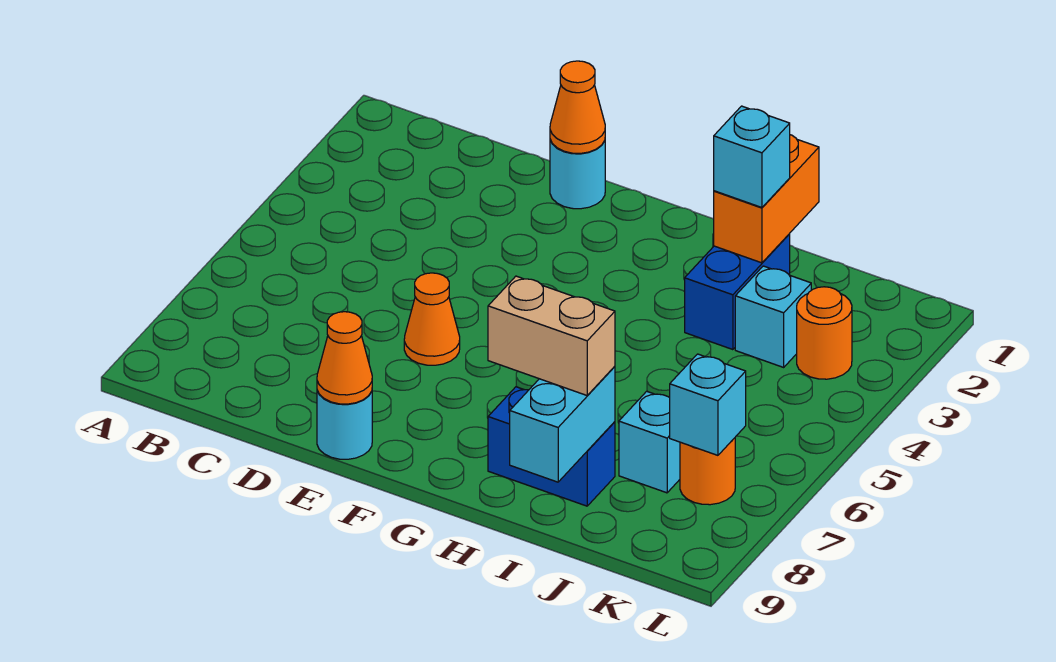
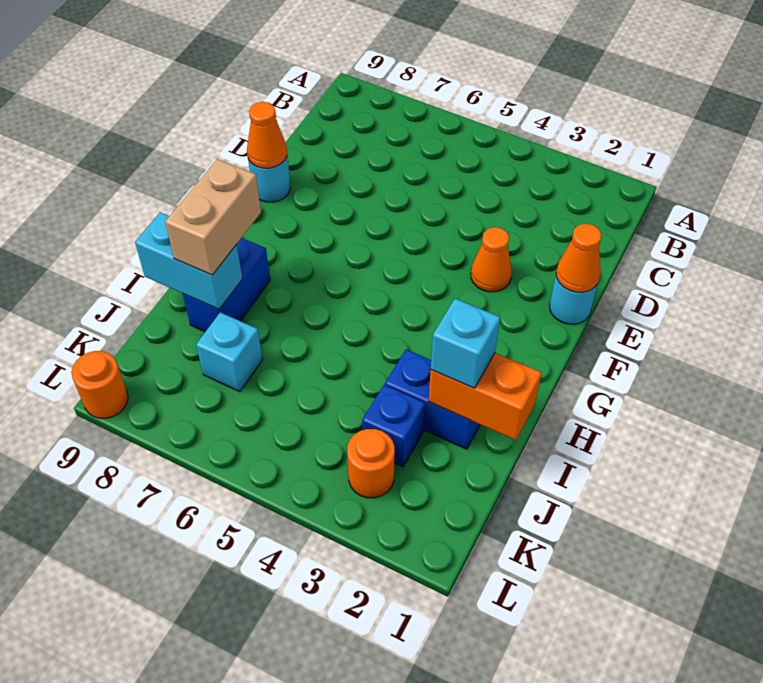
orange 1x1 cone [404,273,460,365] -> orange 1x1 cone moved to [471,227,512,292]
cyan 1x1 brick [735,266,811,367] -> blue 1x1 brick [362,385,425,467]
orange 1x1 round brick [680,438,735,505] -> orange 1x1 round brick moved to [71,351,128,418]
cyan 1x1 brick [670,354,746,455] -> none

